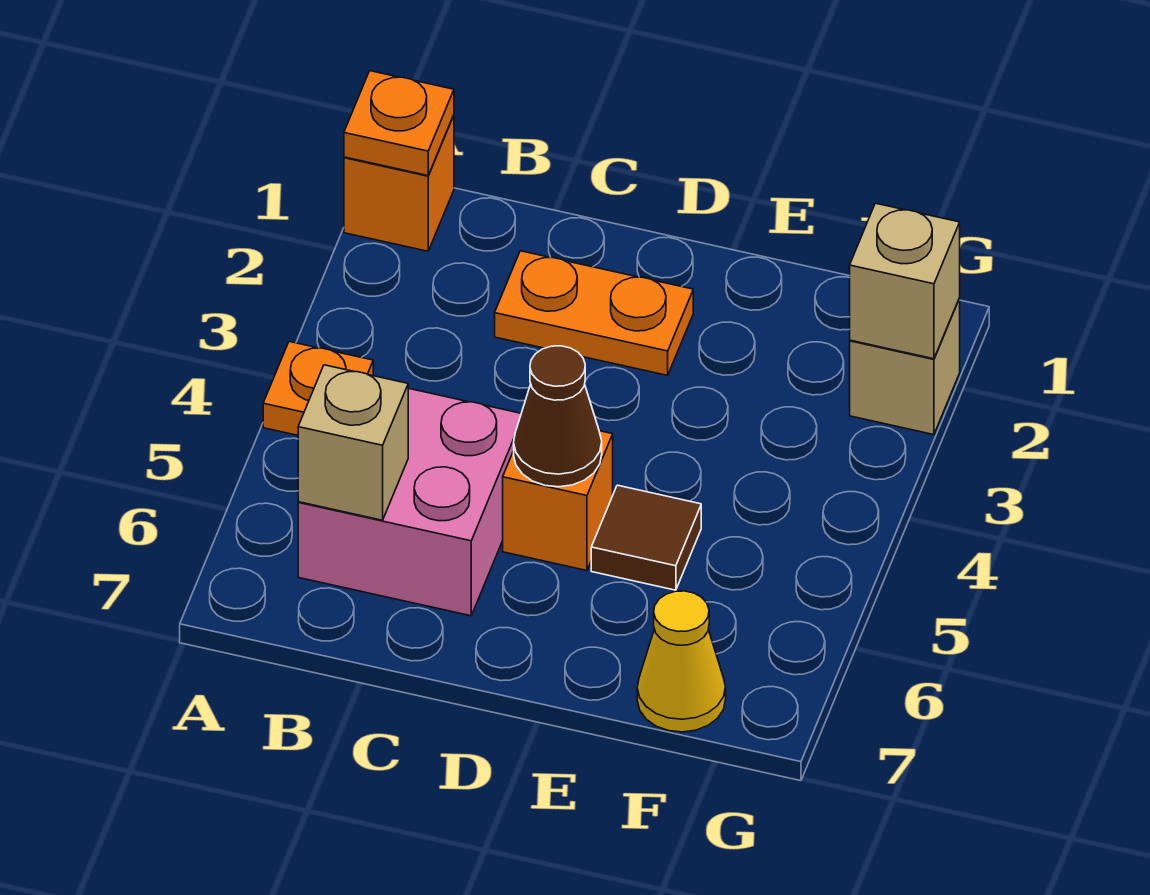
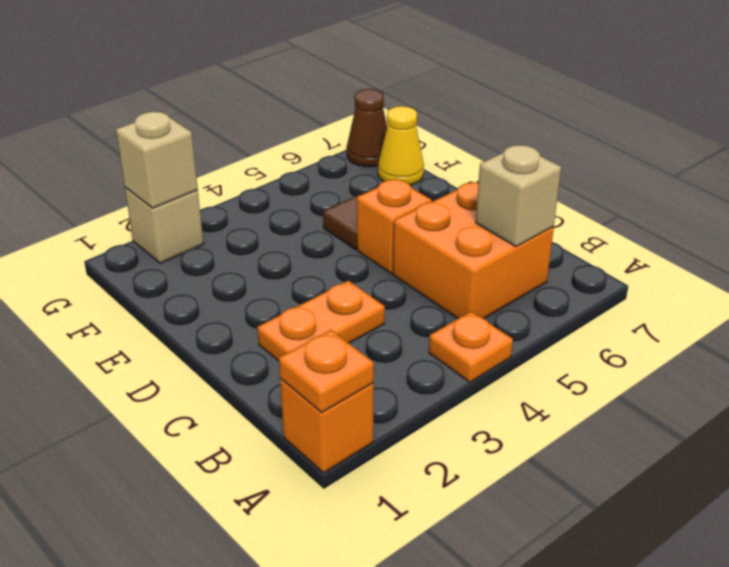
pink 2x2 brick [298,388,521,616] -> orange 2x2 brick [393,182,554,319]
orange 1x2 plate [495,251,693,375] -> orange 1x2 plate turned to [257,281,385,361]
brown 1x1 cone [514,346,602,487] -> brown 1x1 cone moved to [347,89,387,167]

